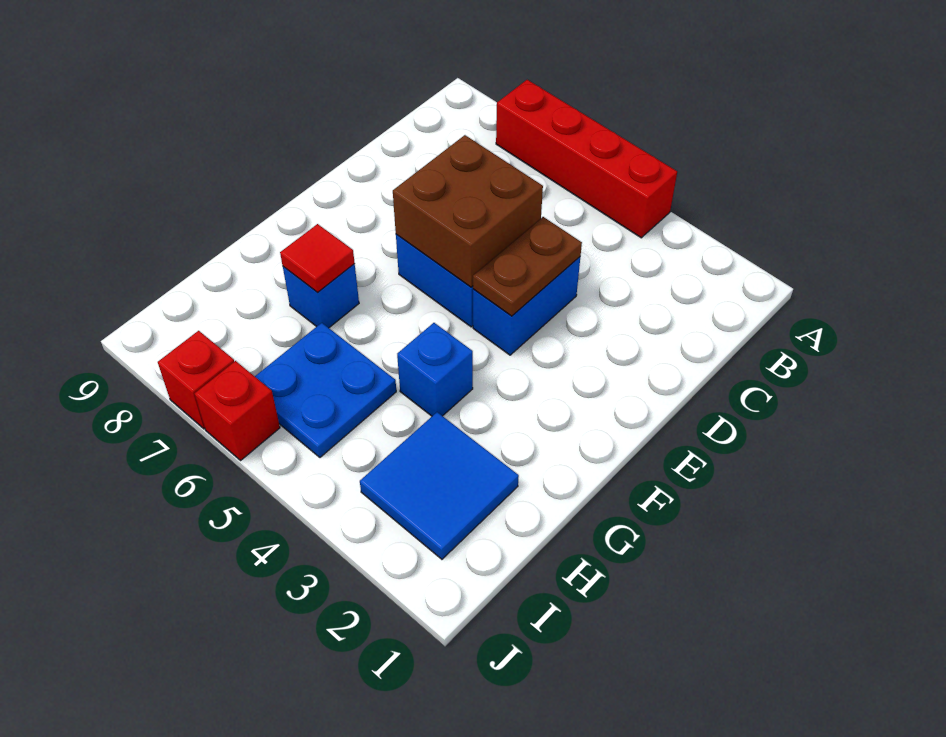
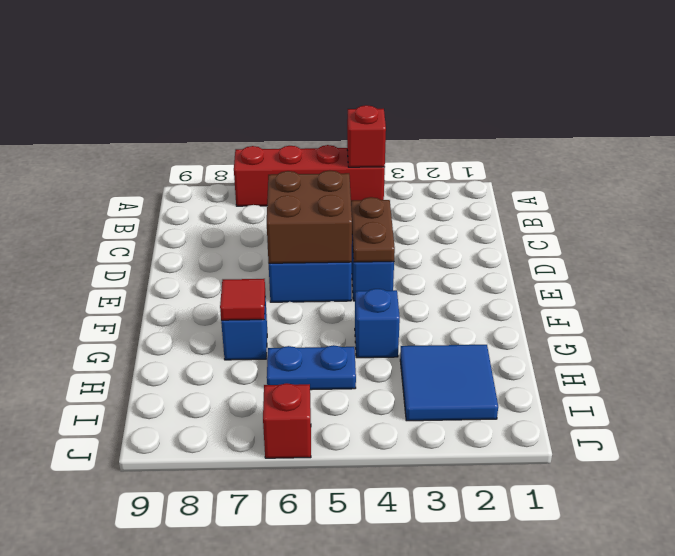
blue 2x2 plate [255,323,396,457] -> blue 1x2 plate [267,345,356,390]
red 1x1 brick [158,331,234,429] -> red 1x1 brick moved to [347,105,386,167]

